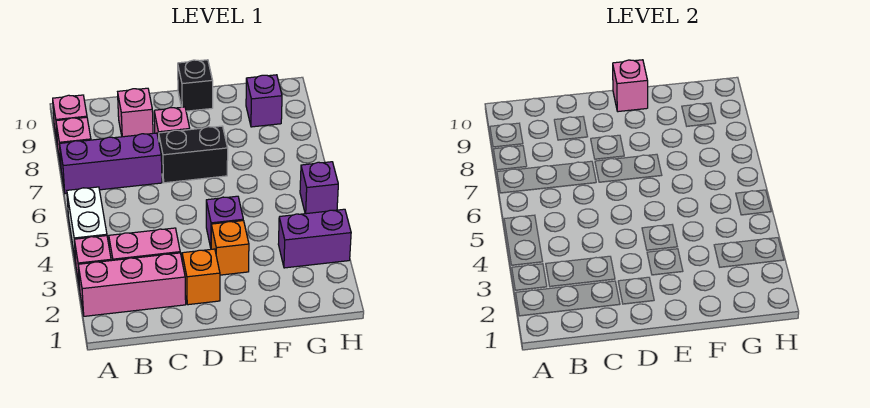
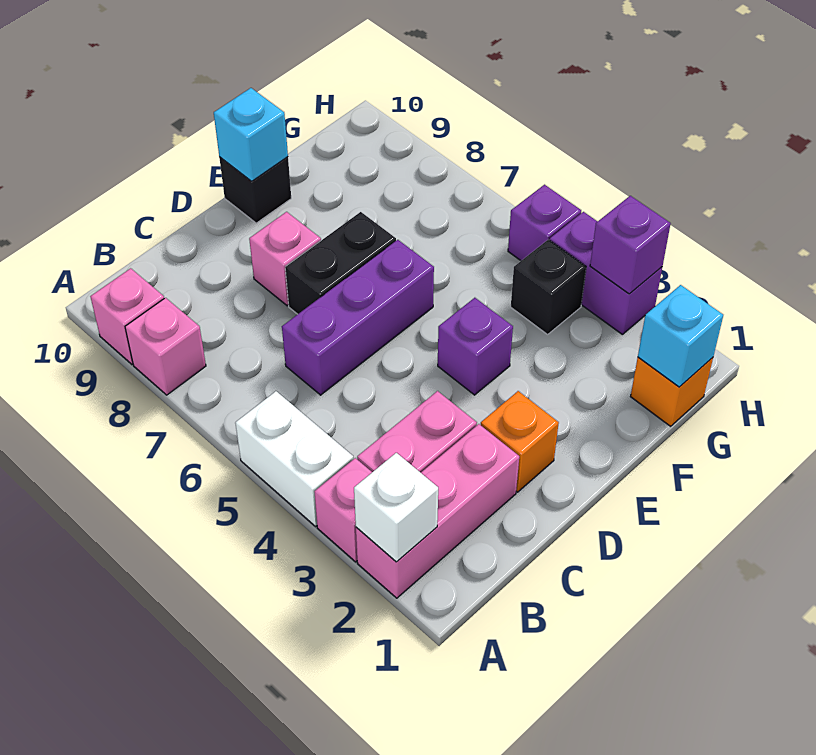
none -> white 1x1 brick [354,453,438,562]
purple 1x3 brick [60,133,162,194] -> purple 1x3 brick moved to [282,240,434,395]
pink 1x1 brick [118,88,153,137] -> none
orange 1x1 brick [211,221,249,275] -> orange 1x1 brick moved to [631,357,713,426]
pink 1x1 brick [613,60,648,112] -> cyan 1x1 brick [214,88,288,181]
none -> cyan 1x1 brick [638,285,723,387]
purple 1x2 brick [278,209,351,268] -> purple 1x2 brick turned to [550,212,662,335]
none -> black 1x1 brick [511,240,586,334]
purple 1x1 brick [246,75,282,127] -> purple 1x1 brick moved to [590,196,671,294]

